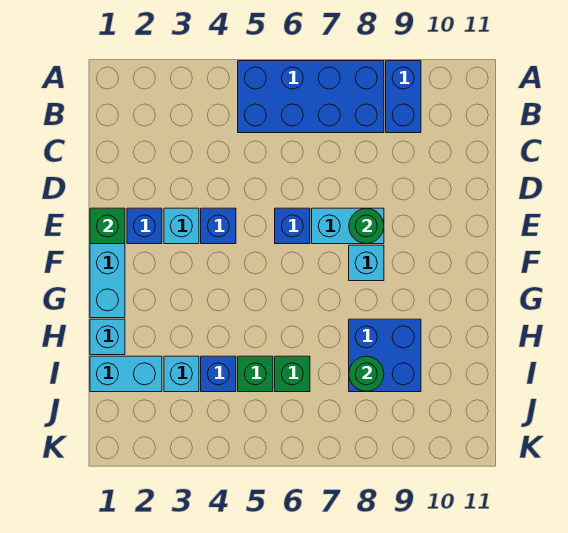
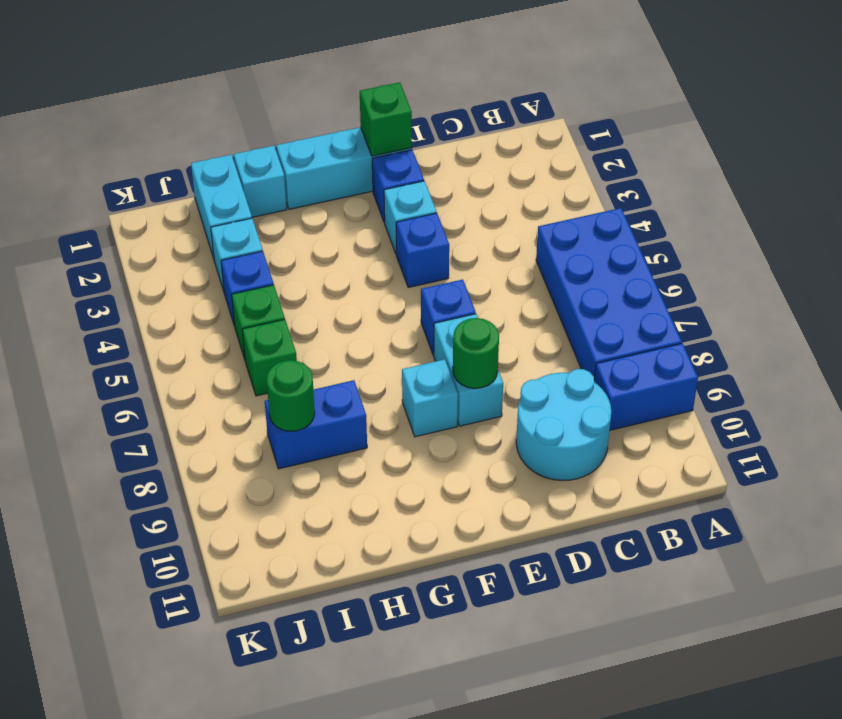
none -> cyan 2x2 round brick [516,369,611,481]
blue 2x2 brick [349,319,421,392] -> blue 1x2 brick [265,380,367,469]

